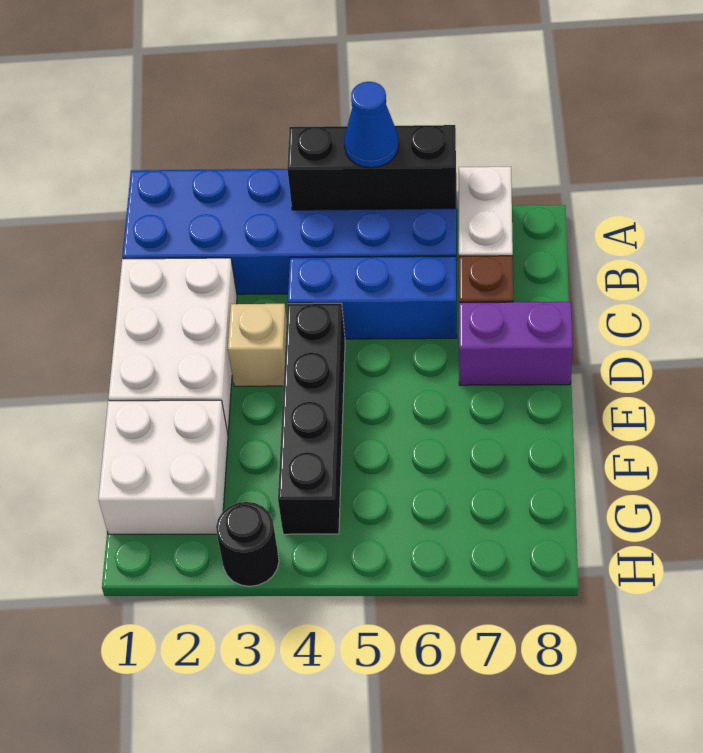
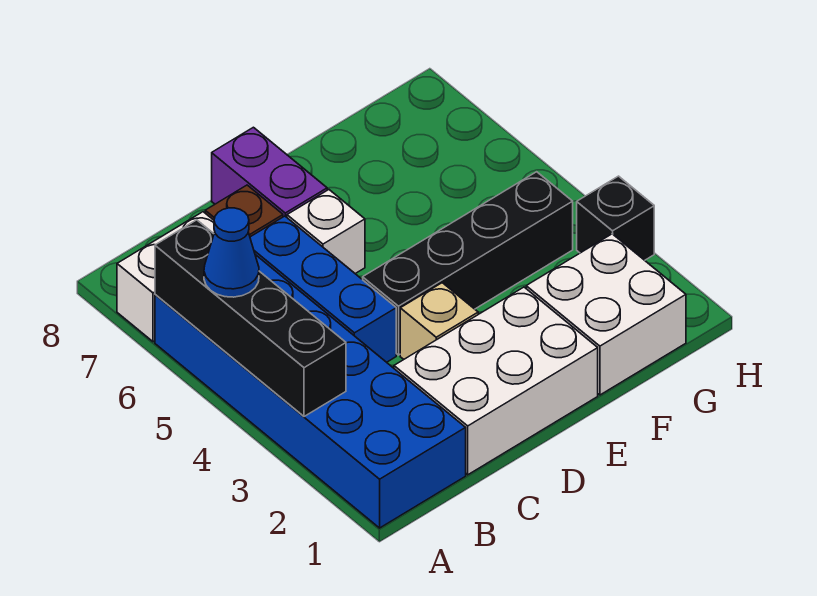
black 1x3 brick [287,125,456,210] -> black 1x4 brick [155,220,346,416]
none -> white 1x1 brick [287,190,365,274]
black 1x1 round brick [216,502,279,586] -> black 1x1 brick [577,176,654,260]

